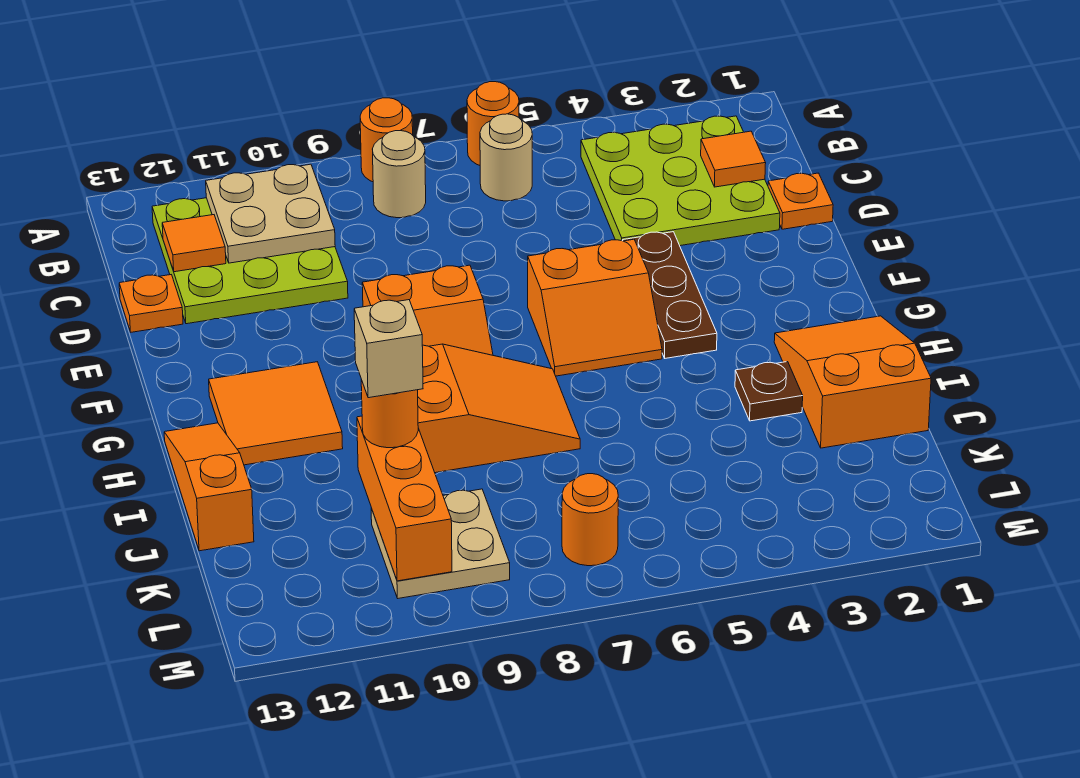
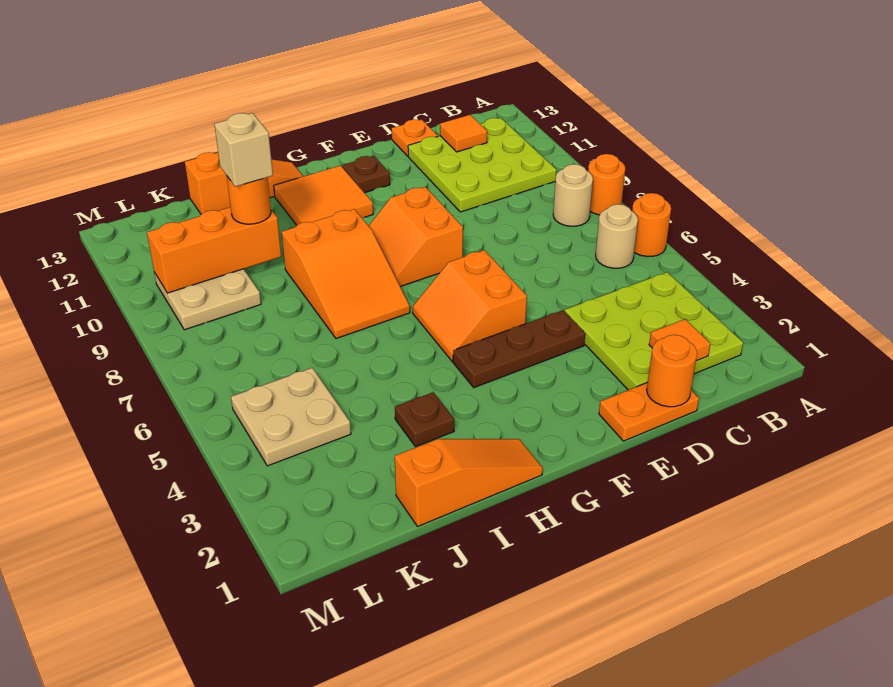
tan 2x2 plate [206,164,335,263] -> tan 2x2 plate moved to [231,368,351,466]
orange 1x1 plate [768,173,833,229] -> orange 1x2 plate [599,382,699,441]
none -> brown 1x1 plate [342,156,390,193]
orange 2x3 slope [774,316,931,448] -> orange 1x3 slope [395,439,543,526]
orange 1x1 round brick [562,474,618,566] -> orange 1x1 round brick moved to [647,335,697,407]

